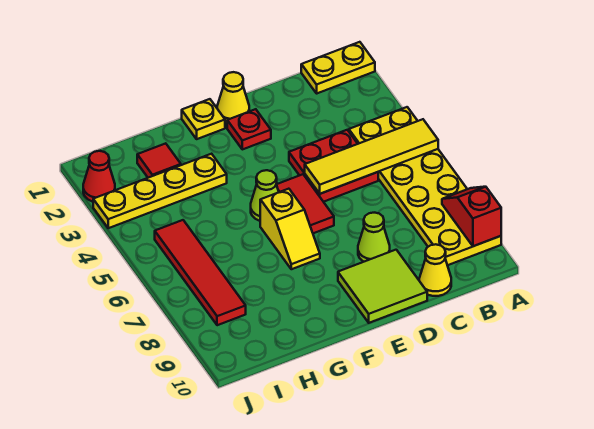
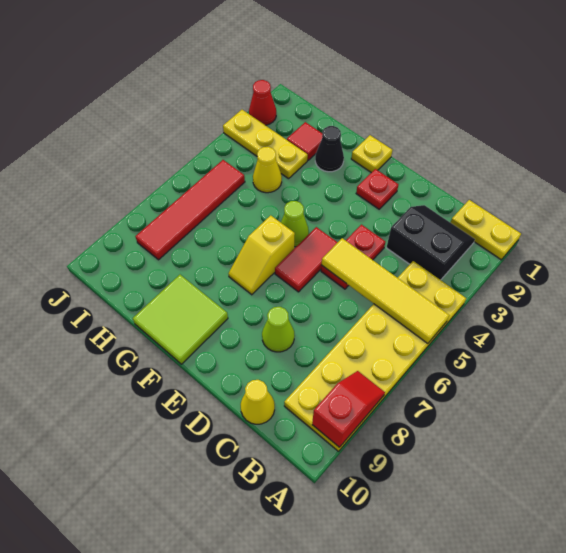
none -> black 2x2 slope [386,205,475,280]
red 2x2 plate [289,130,378,202] -> red 1x2 plate [321,225,386,289]
lime 2x2 tile [338,250,427,323] -> lime 2x2 tile moved to [133,275,228,364]
yellow 1x1 cone [217,72,249,123] -> yellow 1x1 cone moved to [253,147,282,193]
none -> black 1x1 cone [315,126,344,172]
yellow 1x4 plate [93,154,227,228] -> yellow 1x3 plate [223,110,308,179]

